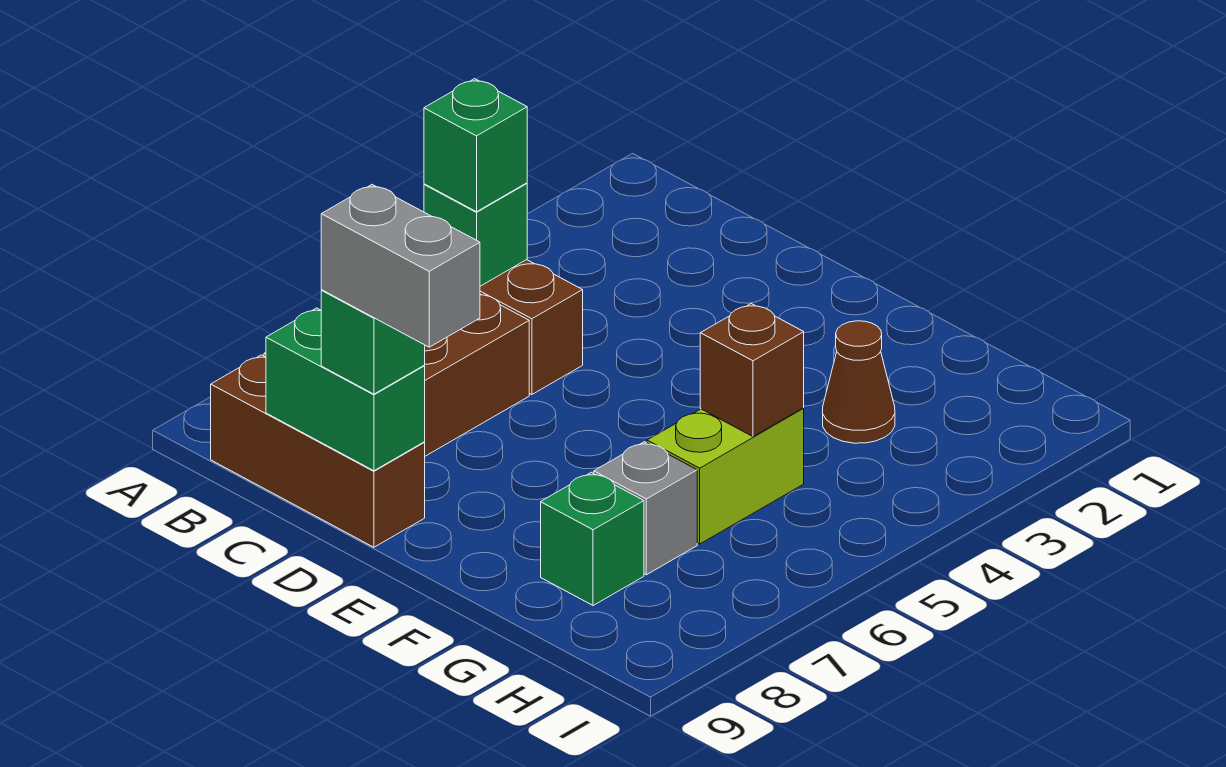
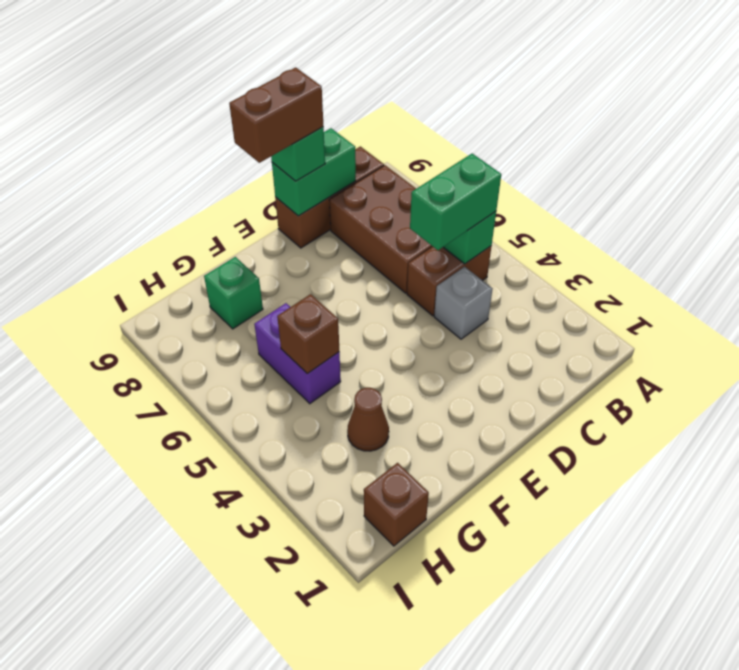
green 1x1 brick [424,79,527,212] -> green 1x2 brick [410,154,501,250]
grey 1x2 brick [321,185,480,347] -> brown 1x2 brick [229,67,323,163]
lime 1x2 brick [647,408,804,544] -> purple 1x2 brick [254,303,341,404]
grey 1x1 brick [594,442,697,575] -> grey 1x1 brick moved to [434,267,492,339]
none -> brown 1x1 brick [364,463,429,546]

